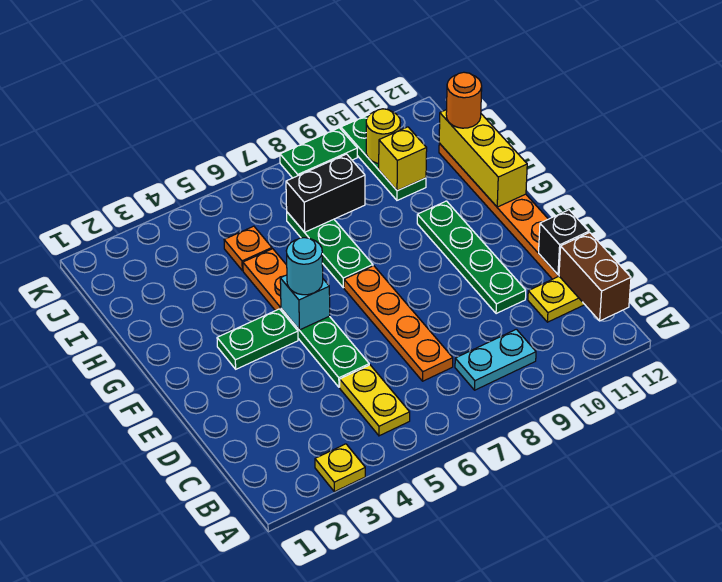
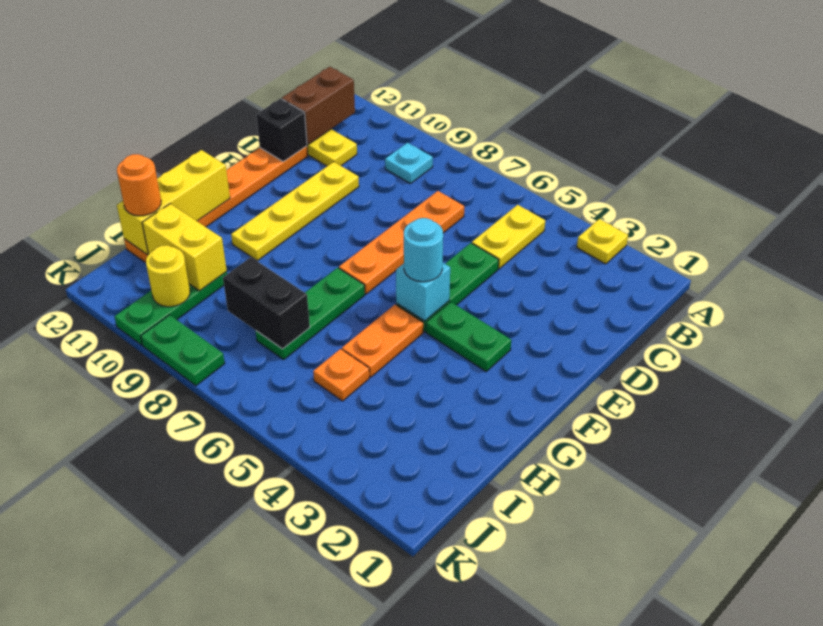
cyan 1x2 plate [455,329,536,390] -> cyan 1x1 plate [385,143,433,184]
green 1x4 plate [417,201,526,314] -> yellow 1x4 plate [231,162,359,261]
yellow 1x1 brick [379,127,427,191] -> yellow 1x2 brick [142,204,227,291]

